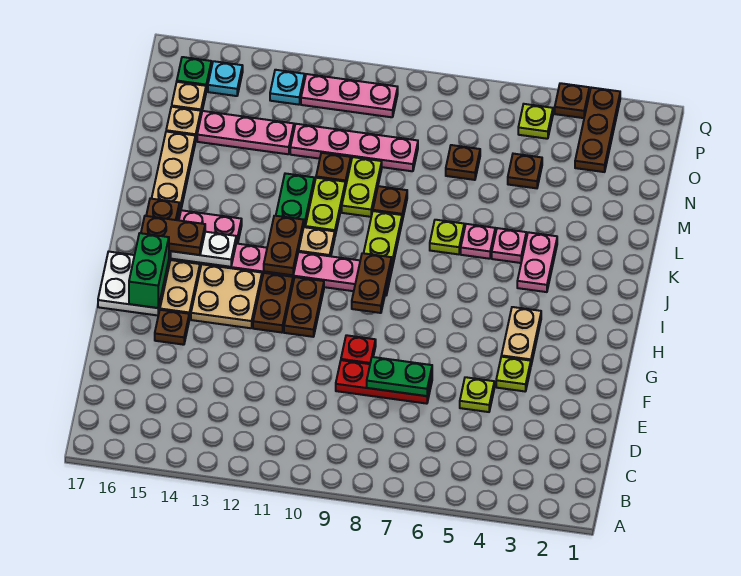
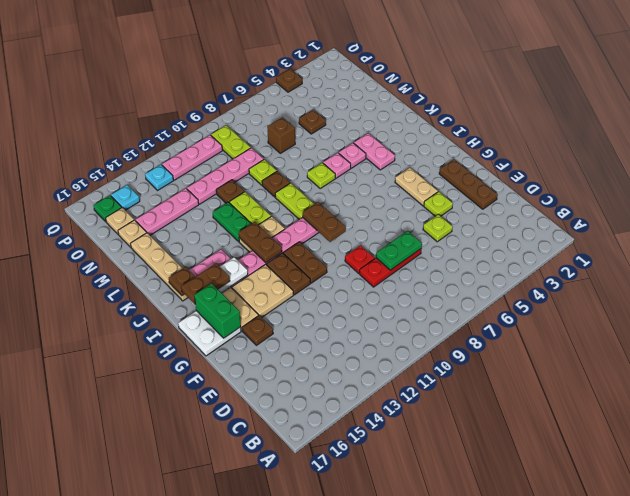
lime 1x2 plate [342,157,382,217] -> lime 1x2 plate moved to [211,126,251,159]
brown 1x1 plate [446,145,480,180] -> brown 1x1 brick [267,117,295,153]
brown 1x3 plate [575,88,620,172] -> brown 1x3 plate moved to [439,159,498,209]
lime 1x1 plate [518,104,553,139] -> lime 1x1 plate moved to [249,159,277,185]

